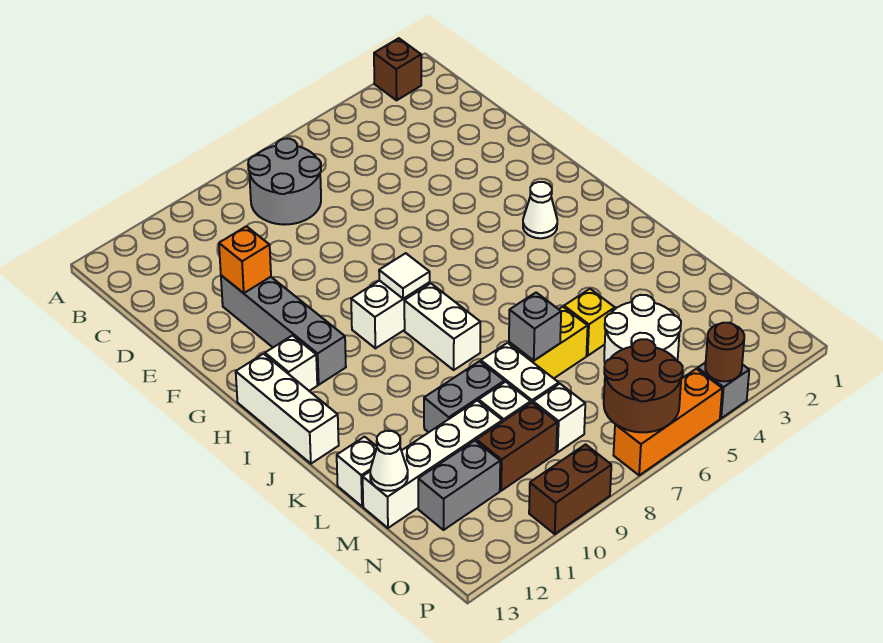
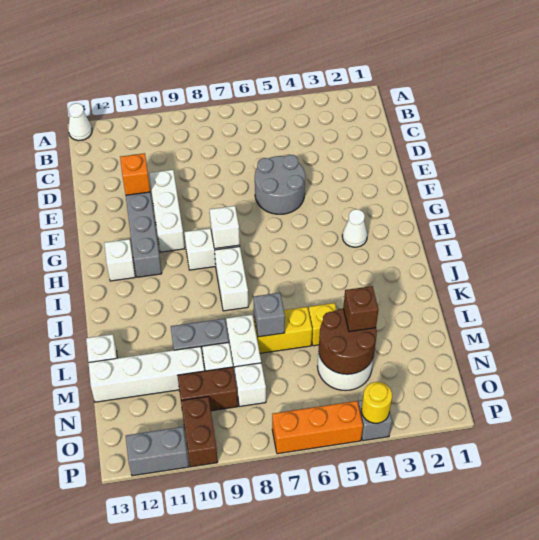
brown 1x1 brick [374,38,421,100] -> brown 1x1 brick moved to [343,286,378,332]
grey 2x2 round brick [248,139,321,225] -> grey 2x2 round brick moved to [255,155,305,214]
white 1x1 tile [379,253,430,299] -> white 1x1 brick [210,206,240,249]
white 1x3 brick [236,354,339,464] -> white 1x3 brick moved to [149,170,185,252]
white 1x1 cone [370,431,408,491] -> white 1x1 cone moved to [68,103,92,141]
grey 1x2 brick [418,441,500,530] -> grey 1x2 brick moved to [126,427,189,476]
brown 2x2 round brick [604,339,683,432] -> brown 2x2 round brick moved to [319,309,377,374]
brown 1x1 round brick [705,323,744,381] -> yellow 1x1 round brick [361,382,392,423]
brown 1x2 brick [529,445,611,534] -> brown 1x2 brick turned to [181,397,218,467]

